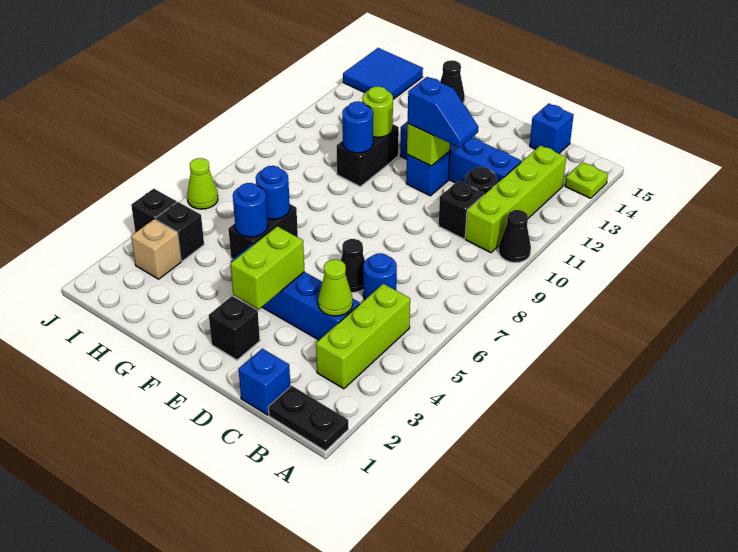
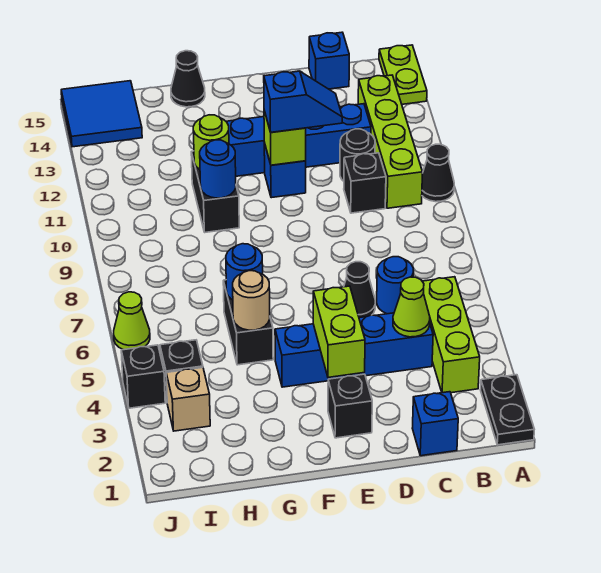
black 1x2 plate [268,386,348,451] -> black 1x2 plate turned to [480,375,534,445]
lime 1x1 plate [565,162,608,198] -> lime 1x2 plate [379,45,427,104]
blue 1x1 round brick [233,183,268,237] -> tan 1x1 round brick [233,271,270,330]

